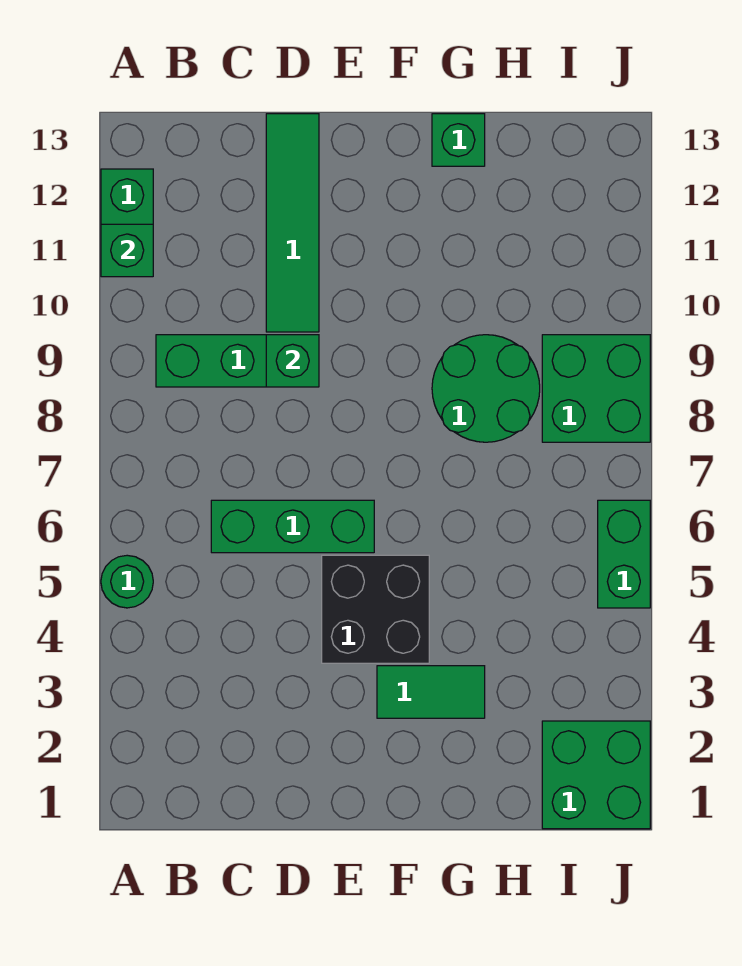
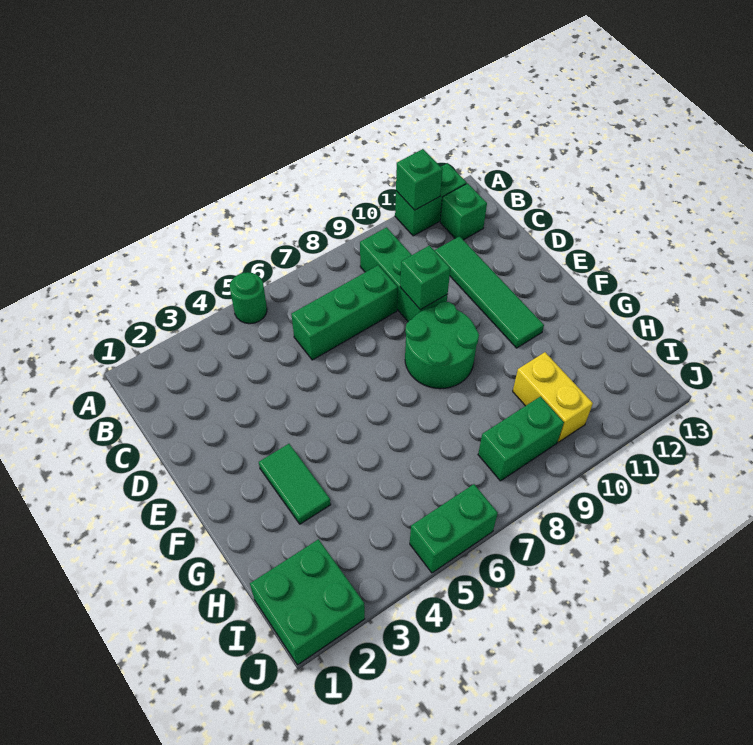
green 1x3 brick [211,500,374,553] -> green 1x3 brick turned to [291,265,398,360]
green 1x4 tile [266,114,319,332] -> green 1x4 tile turned to [434,236,544,348]
black 2x2 brick [322,555,429,663] -> none
green 2x2 round brick [432,335,540,442] -> green 2x2 round brick moved to [405,302,479,389]
green 1x1 brick [432,114,485,166] -> green 1x1 brick moved to [440,183,487,240]
none -> yellow 1x2 brick [513,352,593,442]
green 2x2 brick [542,335,650,442] -> green 1x2 brick [478,397,564,481]

